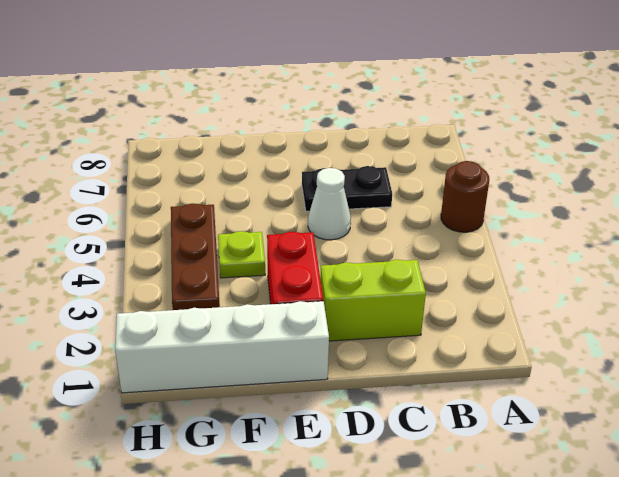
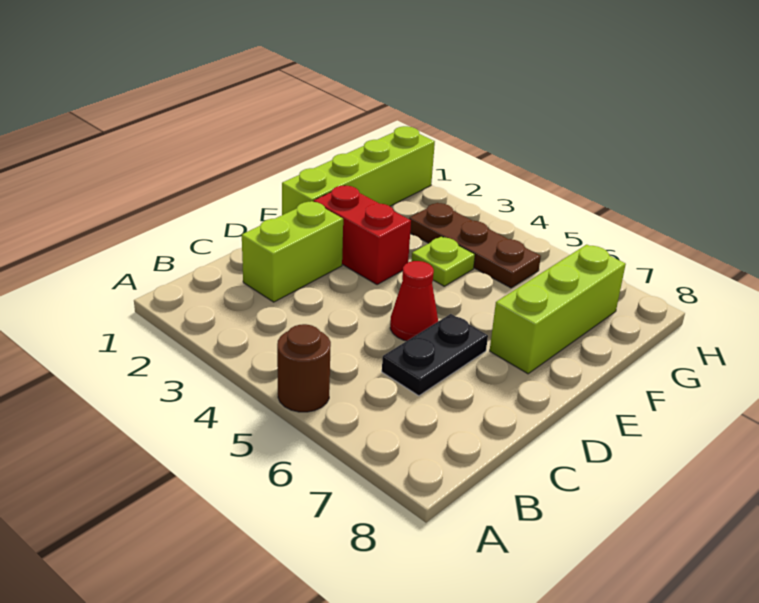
white 1x1 cone [308,168,351,240] -> red 1x1 cone [390,261,438,341]
white 1x4 brick [115,301,329,393] -> lime 1x4 brick [282,126,435,215]
none -> lime 1x3 brick [490,245,626,374]

